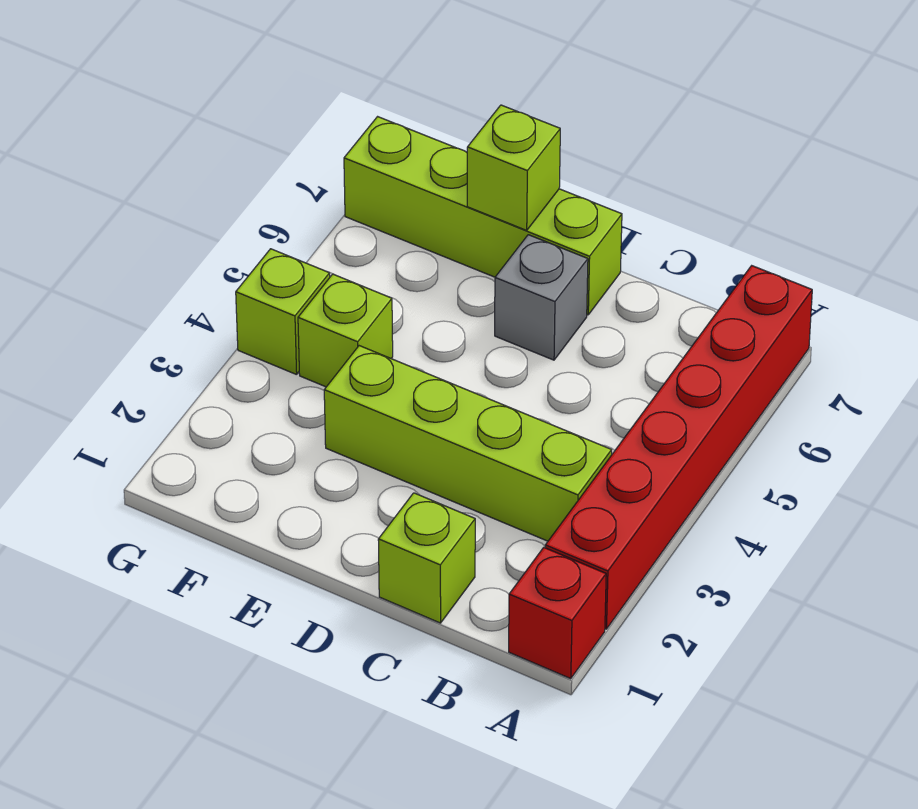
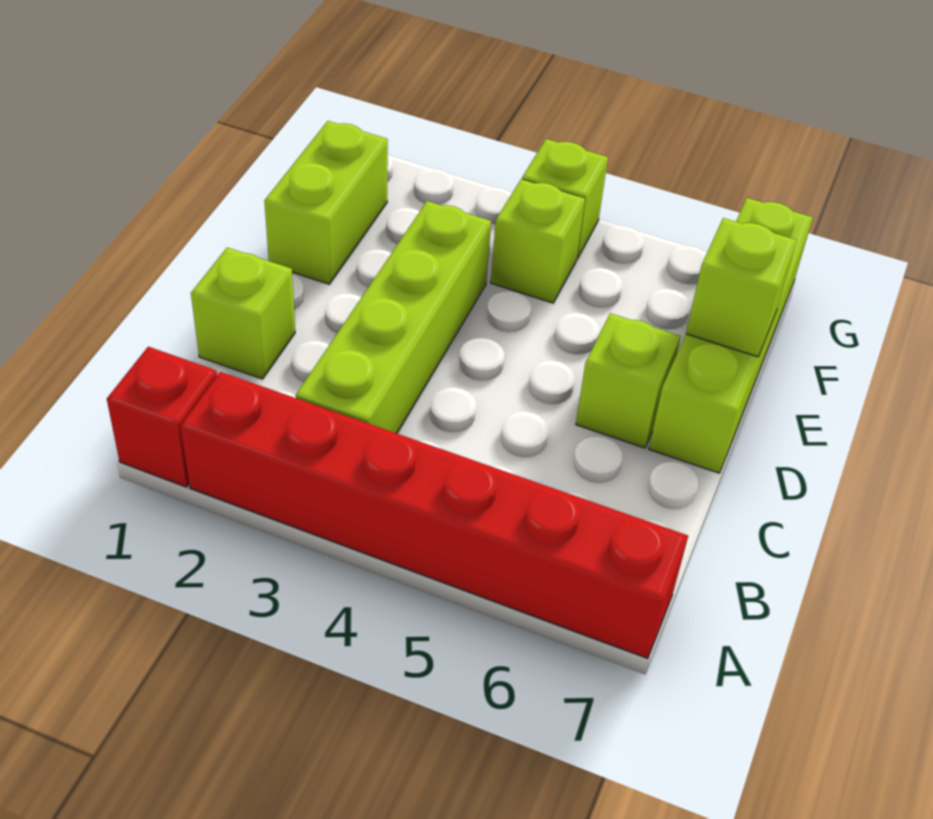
grey 1x1 brick [495,235,588,360] -> lime 1x1 brick [576,313,681,448]
none -> lime 1x2 brick [264,121,388,284]

